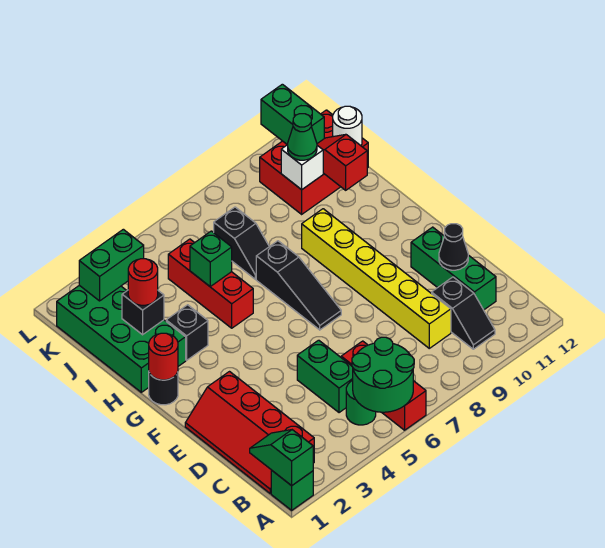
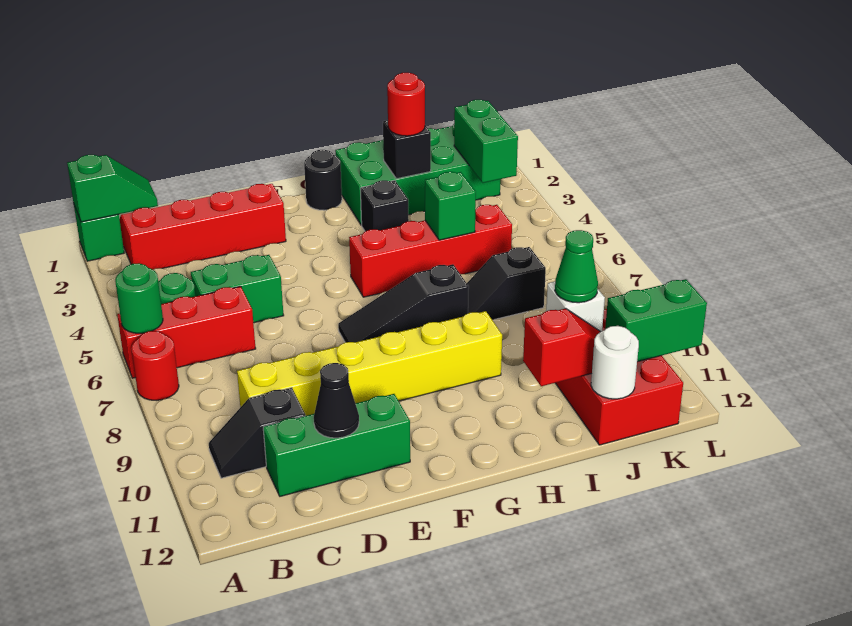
green 2x2 round brick [352,337,414,412] -> green 1x1 round brick [115,263,163,333]
red 1x1 round brick [149,333,178,380] -> red 1x1 round brick moved to [131,331,179,400]
red 1x3 brick [168,239,253,328] -> red 1x4 brick [349,205,512,297]

